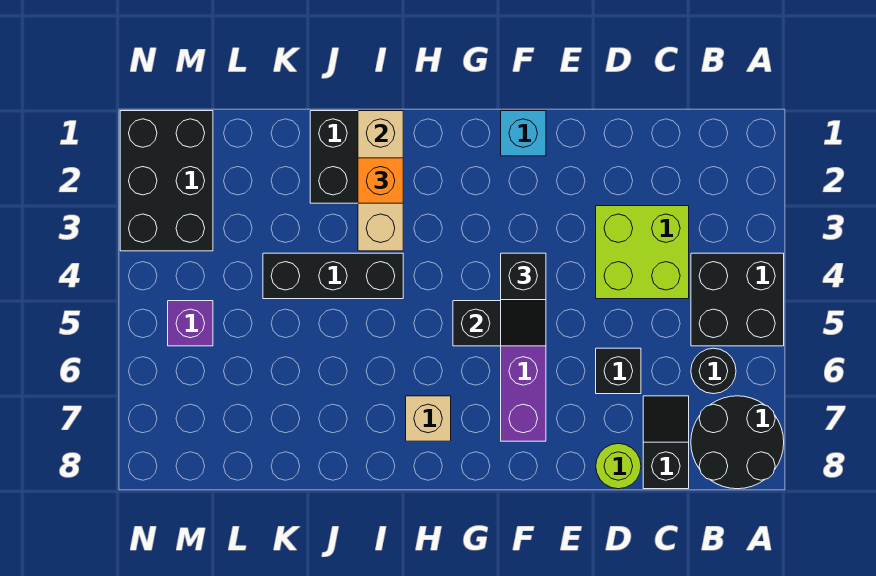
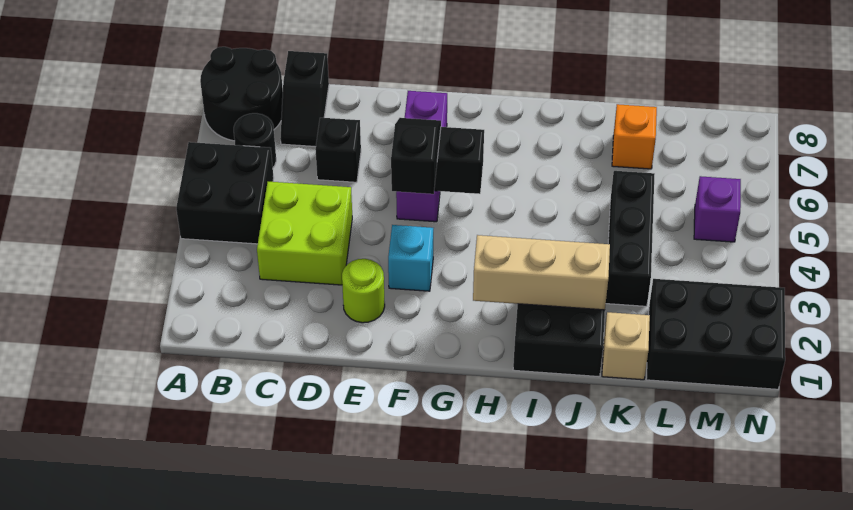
lime 1x1 round brick [596,444,641,489] -> lime 1x1 round brick moved to [342,259,385,323]
cyan 1x1 brick [501,111,546,156] -> cyan 1x1 brick moved to [388,225,433,291]
tan 1x1 brick [406,396,451,441] -> tan 1x1 brick moved to [602,312,650,380]
tan 1x3 brick [358,111,403,251] -> tan 1x3 brick turned to [473,235,610,310]
orange 1x1 brick [358,158,403,203] -> orange 1x1 brick moved to [612,104,657,169]
black 1x3 brick [263,253,403,299] -> black 1x3 brick turned to [606,171,655,306]
black 2x3 brick [120,111,213,251] -> black 2x3 brick turned to [646,279,785,389]

